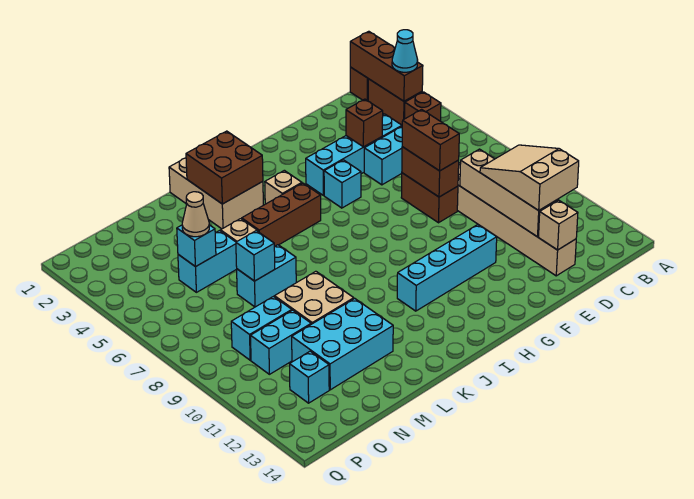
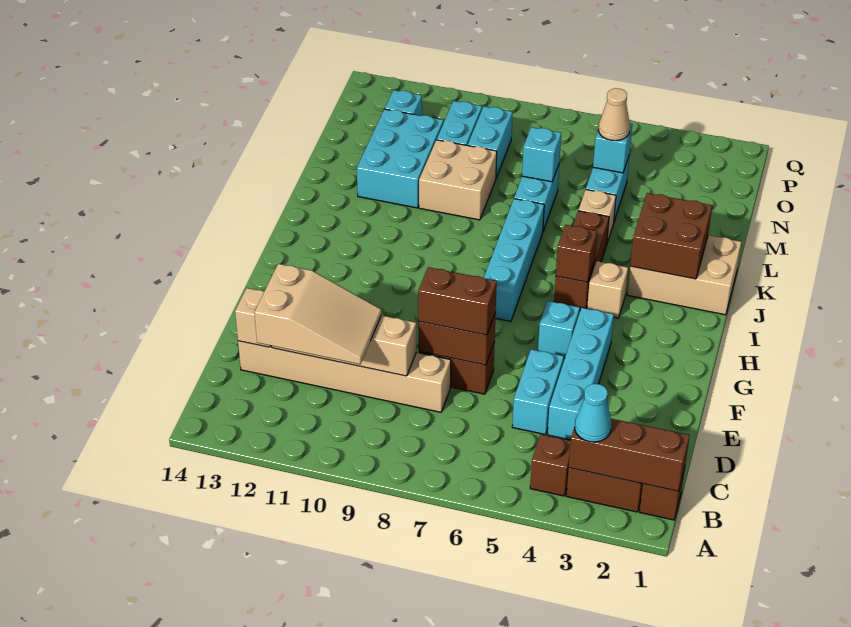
brown 1x1 brick [346,99,383,147] -> brown 1x1 brick moved to [556,225,597,282]
cyan 1x4 brick [397,225,497,311] -> cyan 1x4 brick moved to [484,199,544,321]

